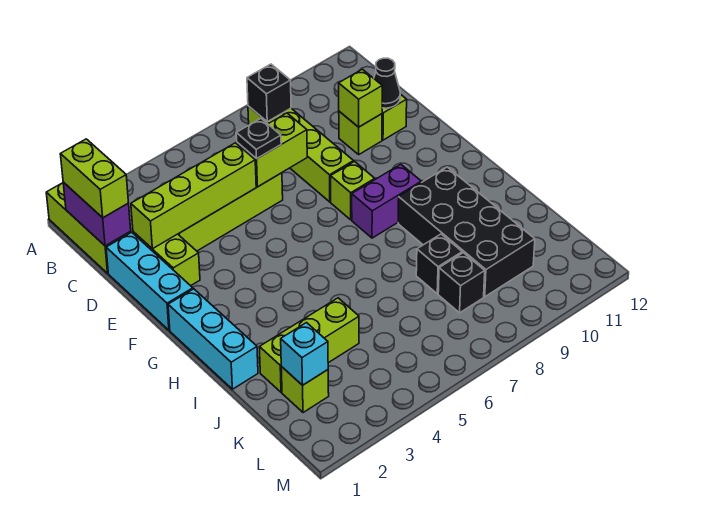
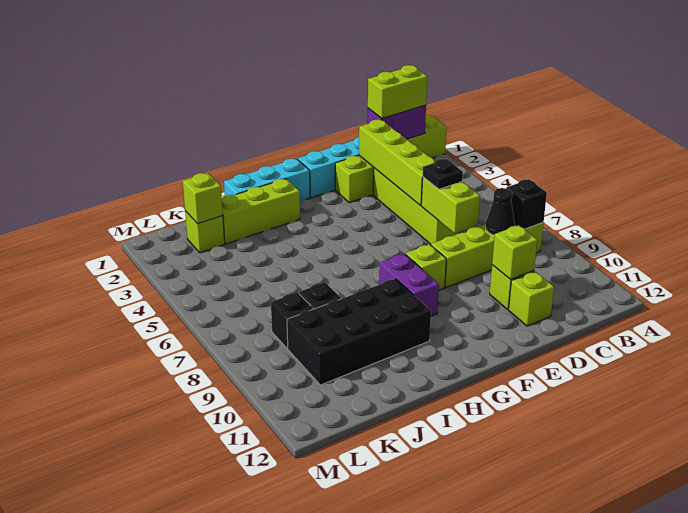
black 1x1 cone [374,58,400,108] -> black 1x1 cone moved to [486,188,515,235]
lime 1x3 brick [259,298,359,392] -> lime 1x3 brick turned to [222,179,300,244]
cyan 1x1 brick [281,323,328,385] -> lime 1x1 brick [183,173,223,224]

